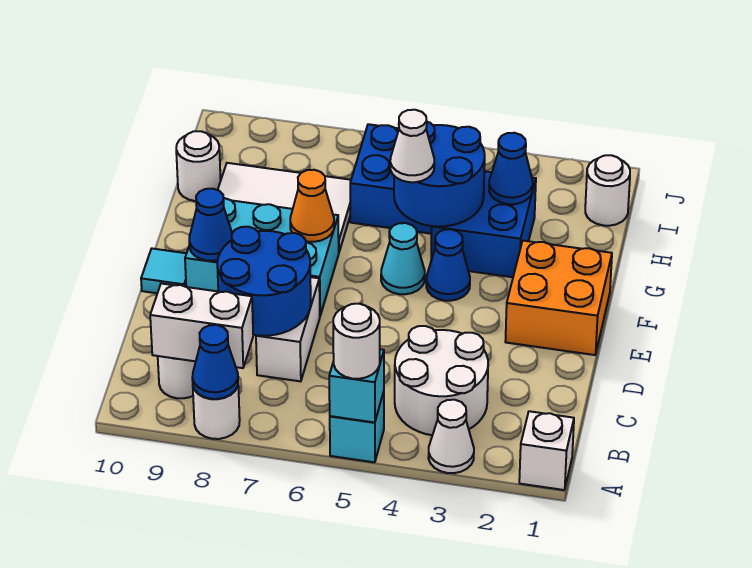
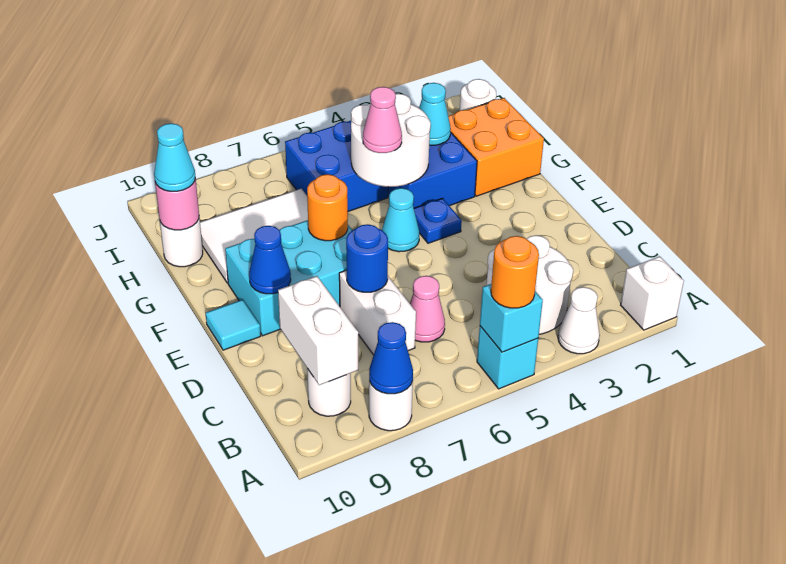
white 1x1 round brick [333,304,380,379] -> orange 1x1 round brick [491,236,539,308]
white 1x2 brick [150,284,253,368] -> white 1x2 brick turned to [278,276,358,385]
none -> pink 1x1 cone [410,276,445,342]
blue 2x2 round brick [217,227,311,336] -> blue 1x1 round brick [346,224,388,292]
orange 2x2 brick [505,241,612,355] -> orange 2x2 brick moved to [448,98,544,196]
blue 1x1 cone [426,229,470,301] -> blue 1x1 plate [414,198,462,243]
orange 1x1 cone [290,170,334,242] -> orange 1x1 round brick [307,174,348,241]
blue 2x2 round brick [394,122,485,226] -> white 2x2 round brick [351,94,431,187]
white 1x1 cone [390,110,434,182] -> pink 1x1 cone [363,87,402,153]
blue 1x1 cone [489,133,533,204] -> cyan 1x1 cone [419,83,451,145]
none -> pink 1x1 round brick [155,177,199,230]
none -> cyan 1x1 cone [154,123,195,191]

